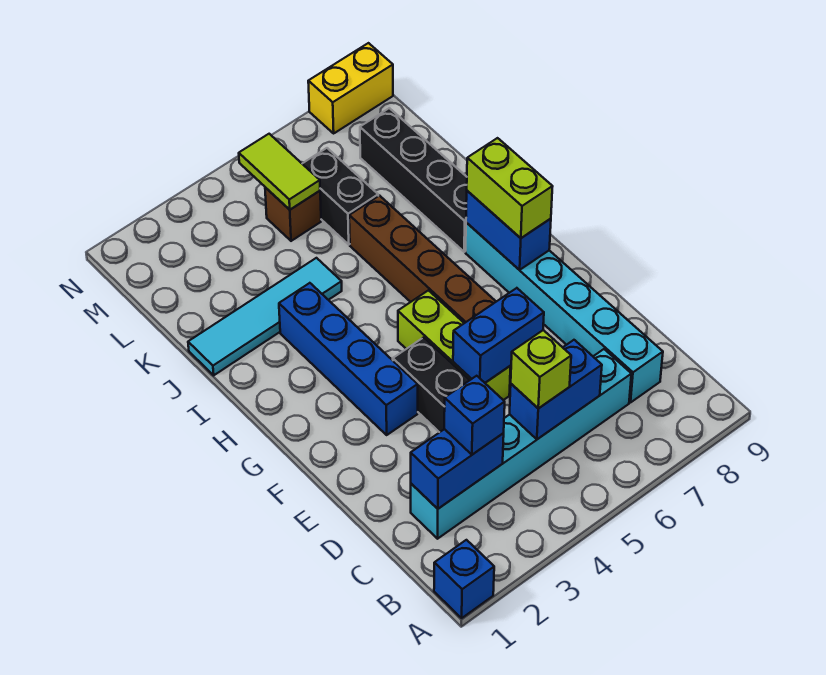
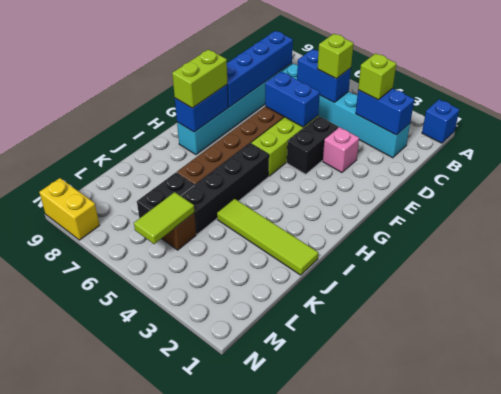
blue 1x1 brick [444,376,505,455] -> lime 1x1 brick [358,53,396,100]
none -> pink 1x1 brick [323,127,359,173]
blue 1x4 brick [279,283,418,435] -> blue 1x4 brick moved to [227,31,293,107]
black 1x4 brick [360,108,467,252] -> black 1x4 brick moved to [181,143,269,234]
cyan 1x4 tile [188,258,342,375] -> lime 1x4 tile [217,199,318,275]

